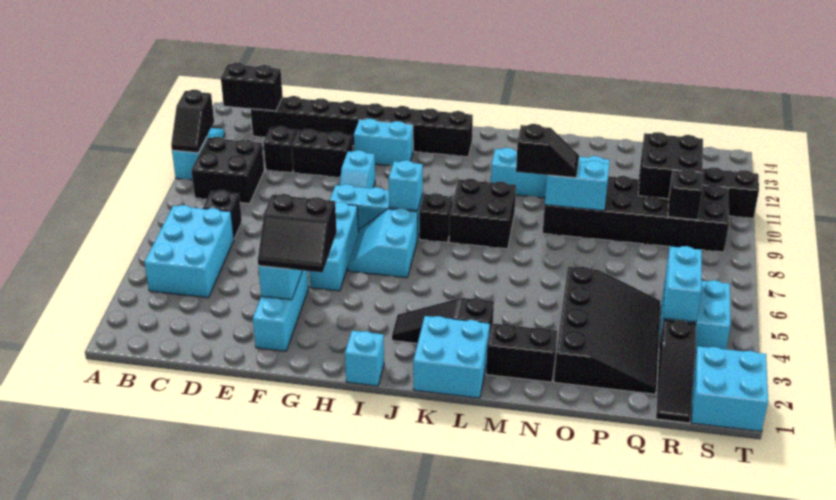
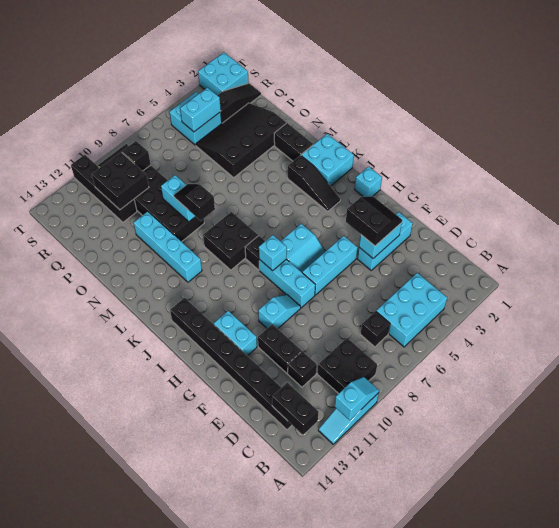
black 1x2 slope [171,90,214,153] -> cyan 1x2 slope [335,377,379,420]

